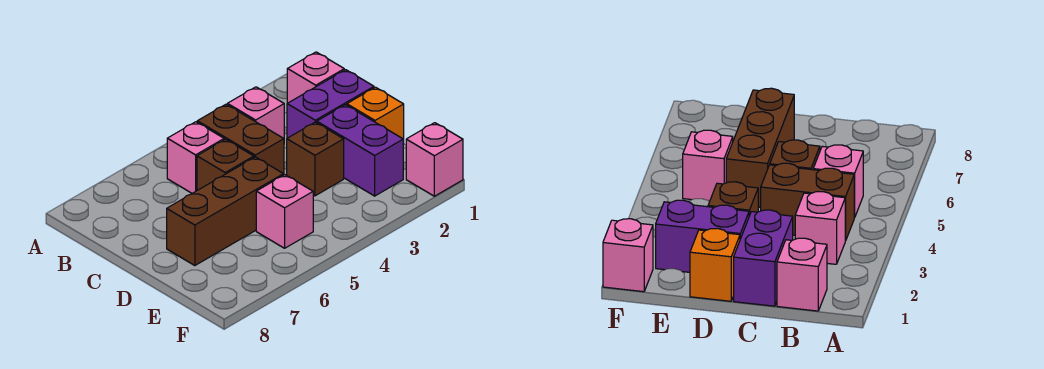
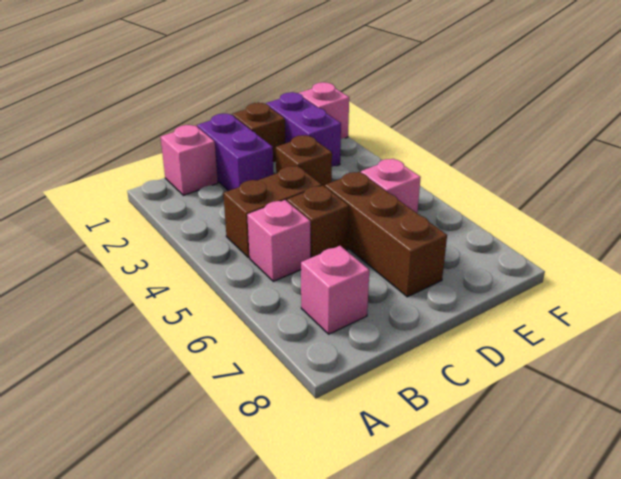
pink 1x1 brick [227,87,284,138] -> pink 1x1 brick moved to [301,246,369,334]
orange 1x1 brick [347,87,404,144] -> brown 1x1 brick [232,103,285,162]
purple 1x2 brick [317,105,403,196] -> purple 1x2 brick turned to [266,92,341,167]

